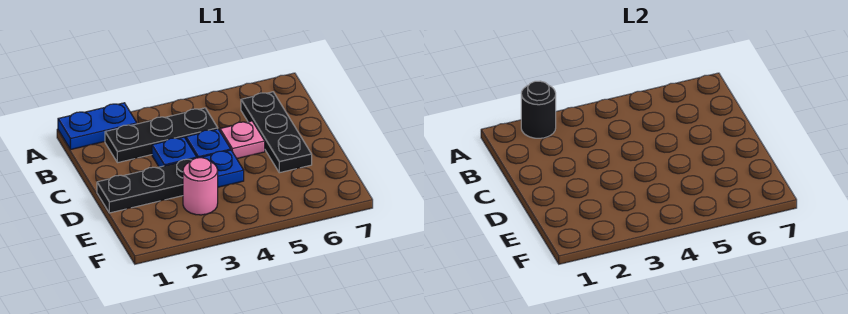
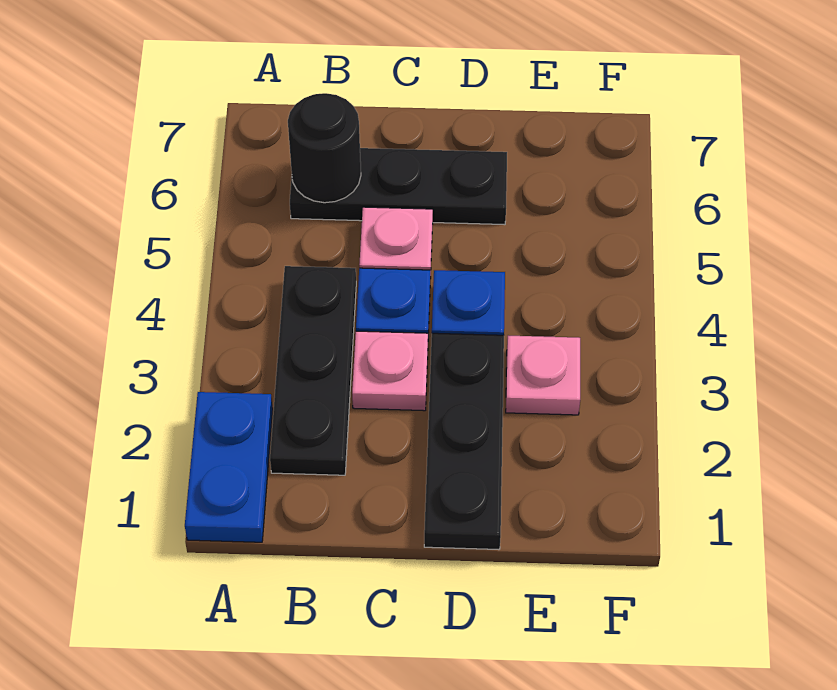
black 1x1 round brick [521,81,556,138] -> black 1x1 round brick moved to [288,93,361,203]
blue 1x1 plate [152,137,197,167] -> pink 1x1 plate [352,331,428,411]
pink 1x1 round brick [183,158,218,215] -> pink 1x1 plate [506,336,580,415]

